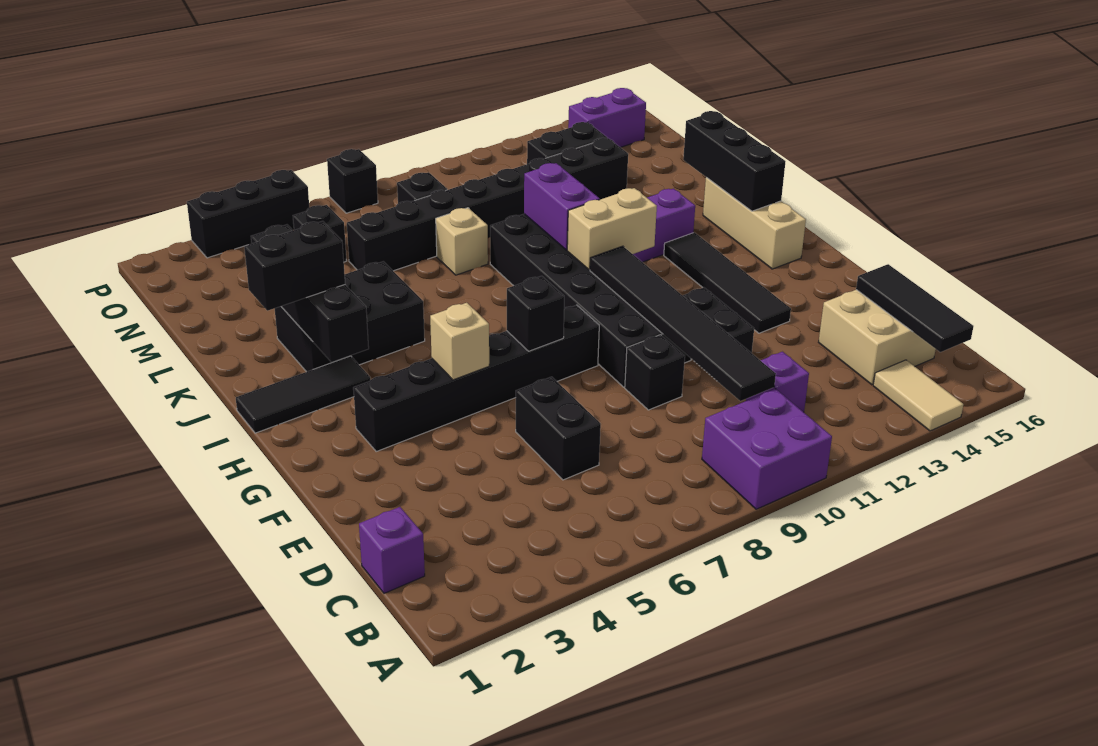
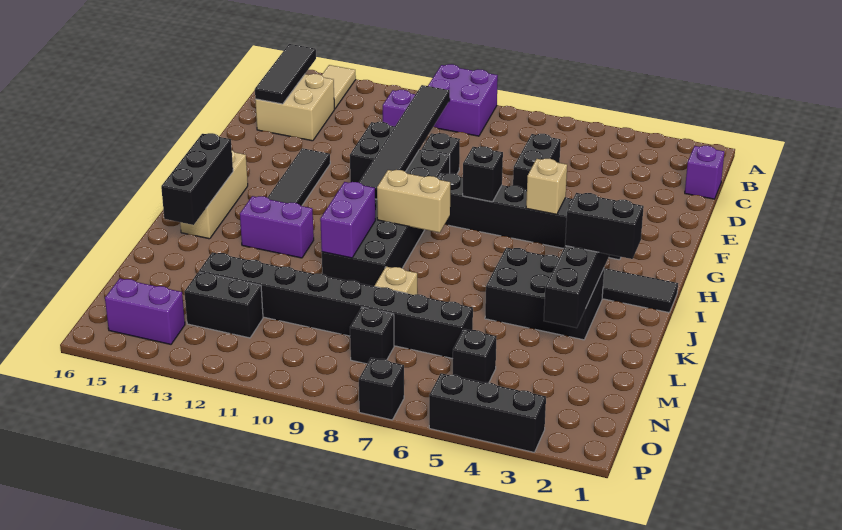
tan 1x2 brick [567,188,657,270] -> tan 1x2 brick moved to [377,170,450,233]

